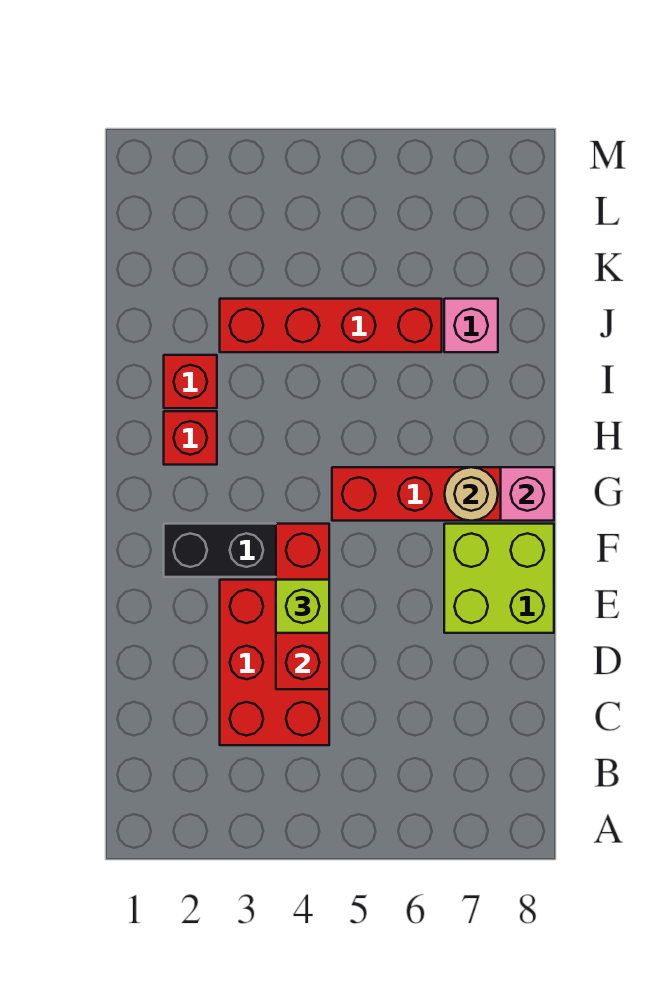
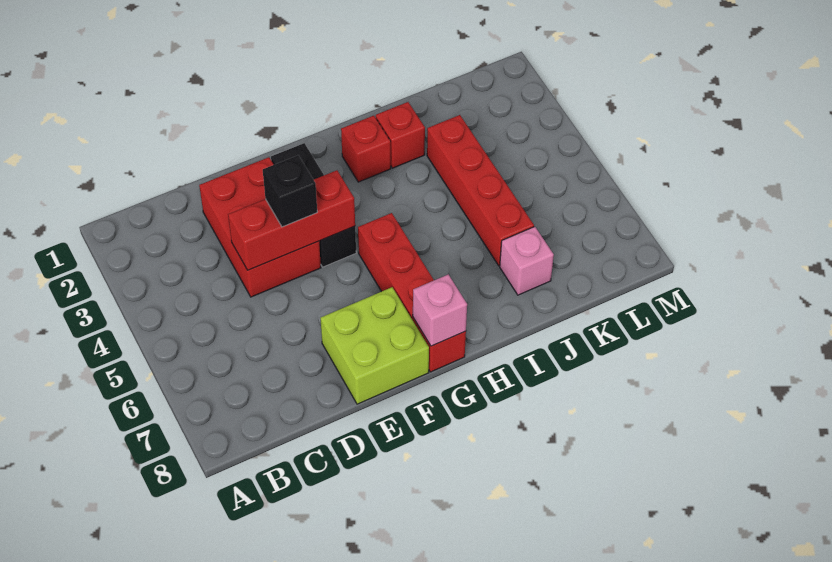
red 2x3 brick [220,580,329,745] -> red 2x3 brick turned to [199,157,321,297]
lime 1x1 brick [276,580,329,633] -> black 1x1 brick [263,155,317,227]
tan 1x1 round brick [445,467,498,521] -> none

